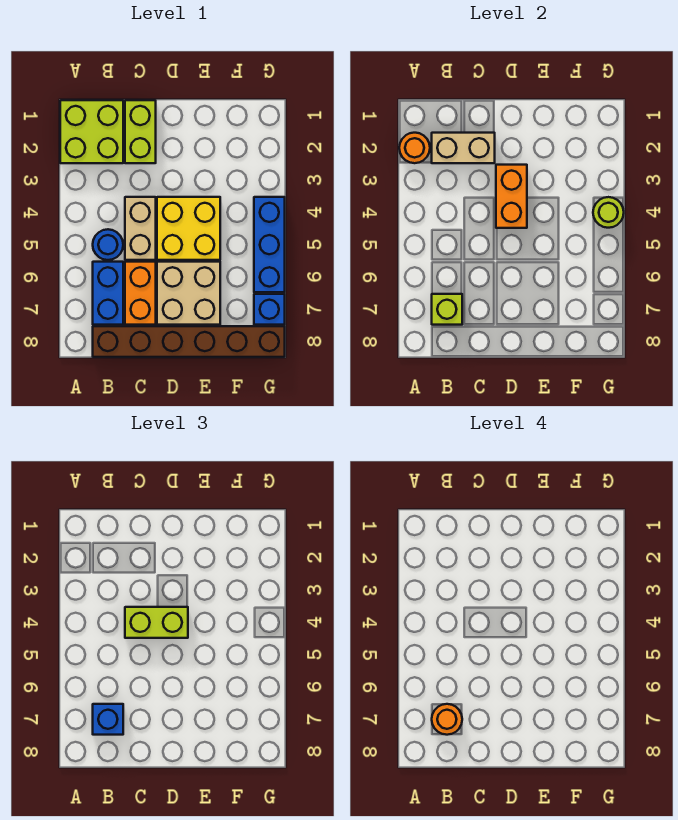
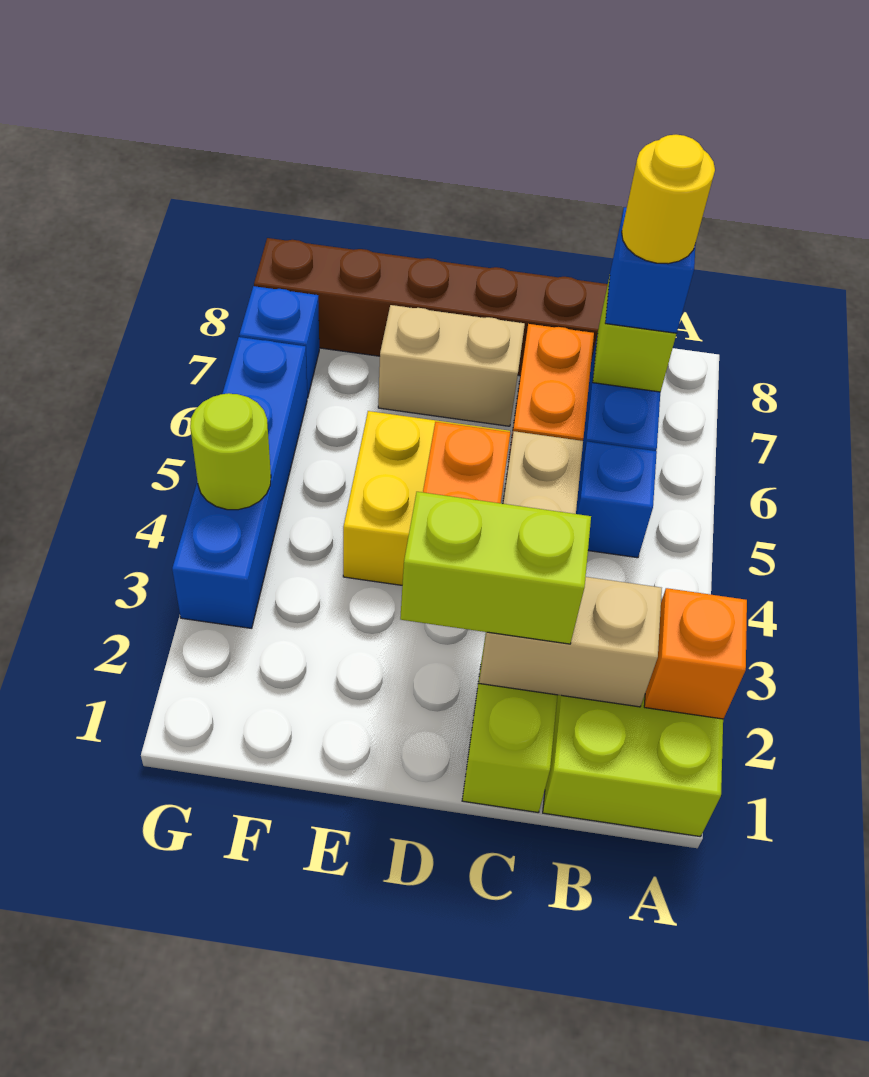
orange 1x1 round brick [399,133,430,163] -> orange 1x1 brick [644,588,747,719]
blue 1x1 round brick [93,229,123,260] -> blue 1x1 brick [576,442,657,558]
orange 1x1 round brick [432,704,462,735] -> yellow 1x1 round brick [622,135,715,264]
lime 1x2 brick [125,607,188,638] -> lime 1x2 brick moved to [400,492,591,644]
tan 2x2 brick [157,262,220,325] -> tan 1x2 brick [378,305,525,426]
blue 1x3 brick [254,197,285,292] -> blue 1x4 brick [172,337,307,628]

